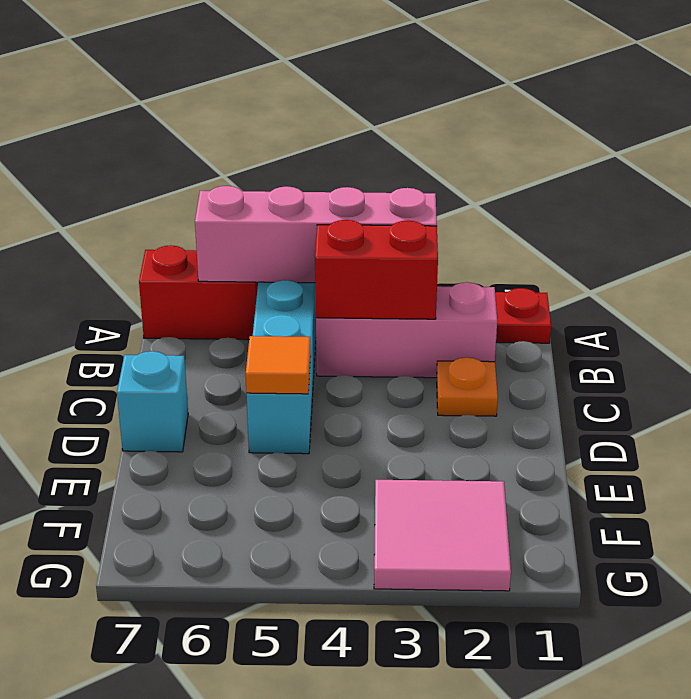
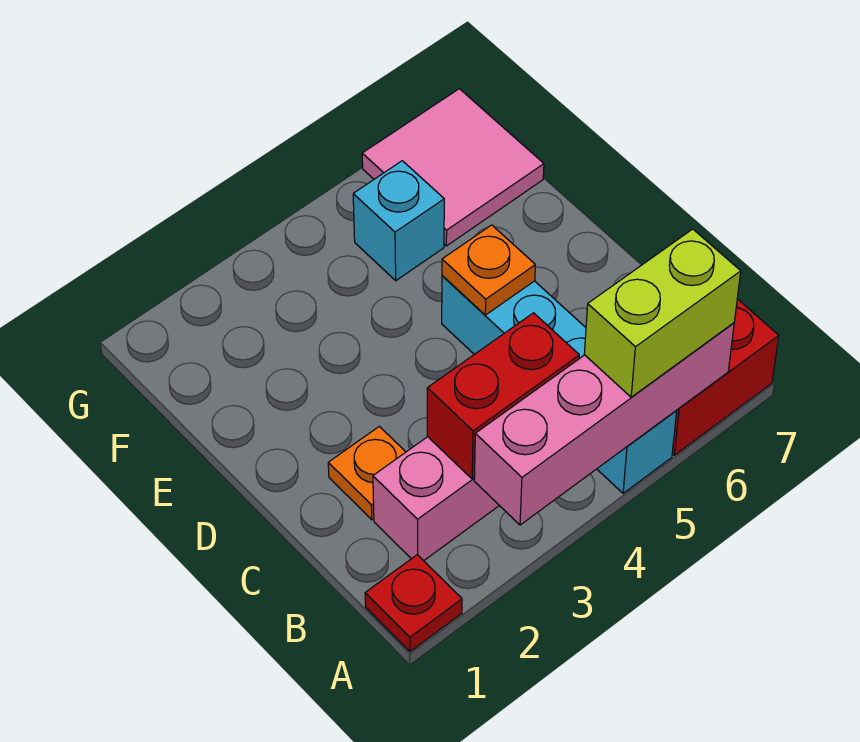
none -> lime 1x2 brick [584,229,741,397]
orange 1x1 tile [246,336,311,394] -> orange 1x1 plate [442,225,535,315]
cyan 1x1 brick [117,351,188,452] -> cyan 1x1 brick moved to [353,161,444,281]
pink 2x2 tile [374,480,511,591] -> pink 2x2 tile moved to [362,89,544,246]

